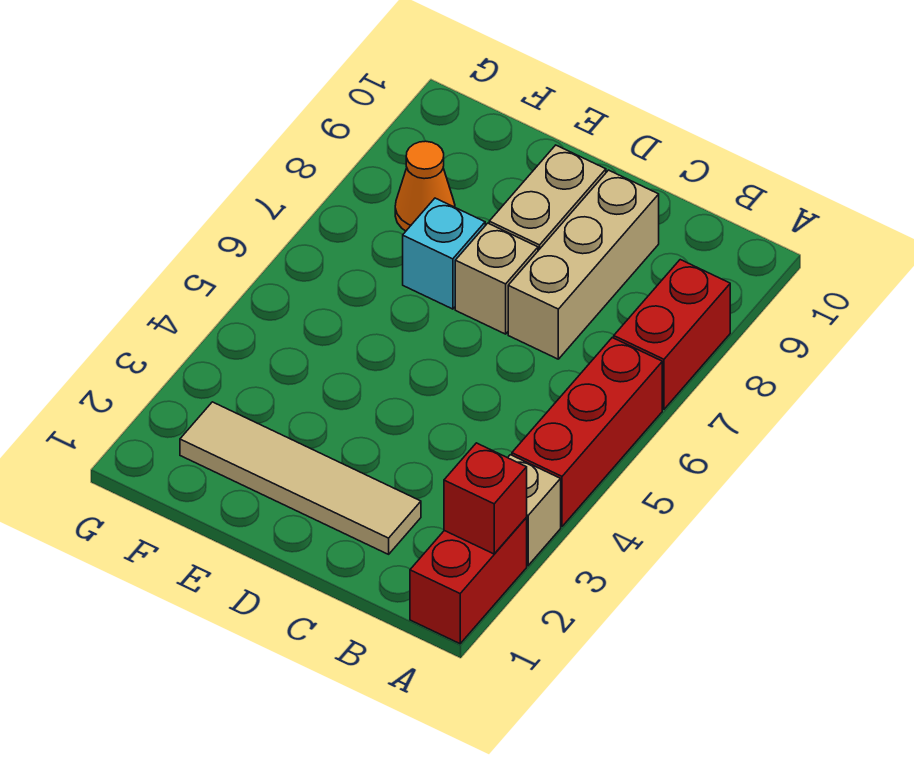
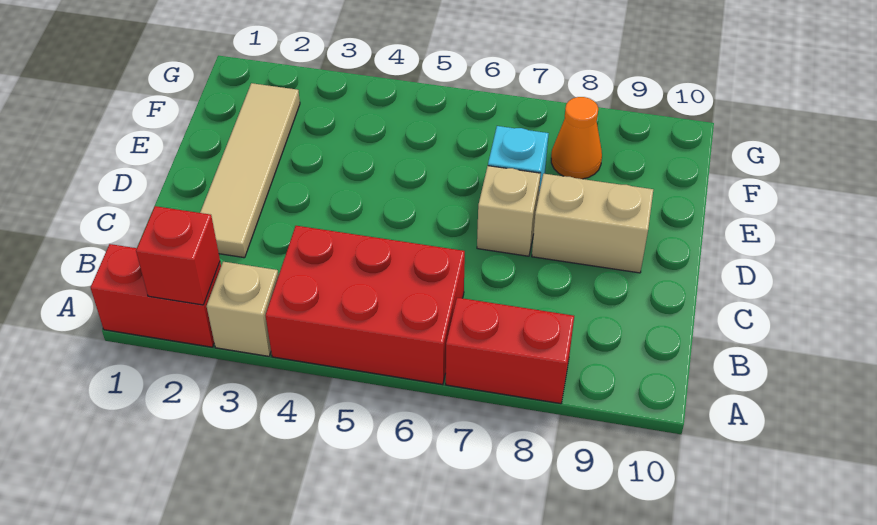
red 1x3 brick [512,338,662,527] -> red 2x3 brick [266,226,465,385]
tan 1x3 brick [508,170,659,359] -> none

